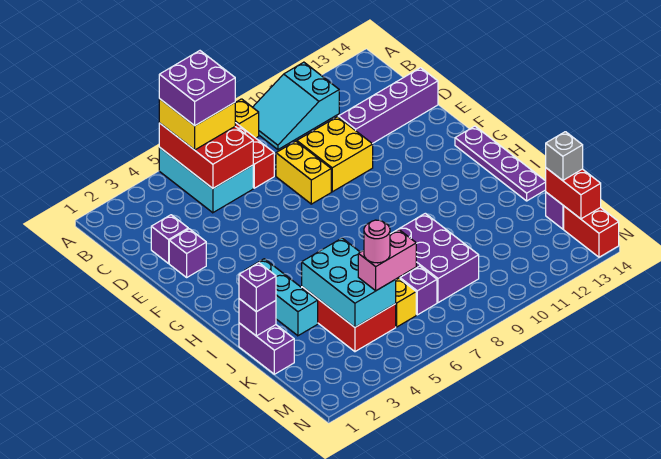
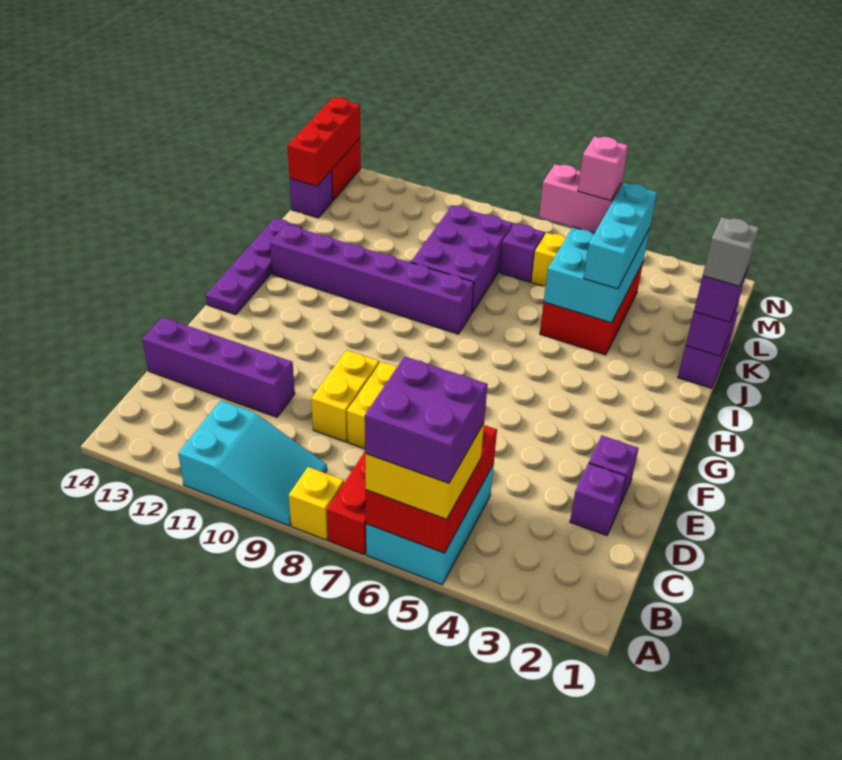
yellow 2x2 brick [297,117,373,192] -> yellow 1x2 brick [311,350,379,442]
cyan 1x3 brick [245,259,318,336] -> cyan 1x3 brick moved to [584,183,657,289]
none -> purple 1x6 brick [270,224,474,334]
pink 1x1 round brick [364,220,390,263] -> pink 1x1 brick [578,136,628,201]
red 1x2 brick [546,168,601,219] -> red 1x3 brick [287,97,360,186]
grey 1x1 brick [546,132,583,180] -> grey 1x1 brick moved to [703,217,759,287]

